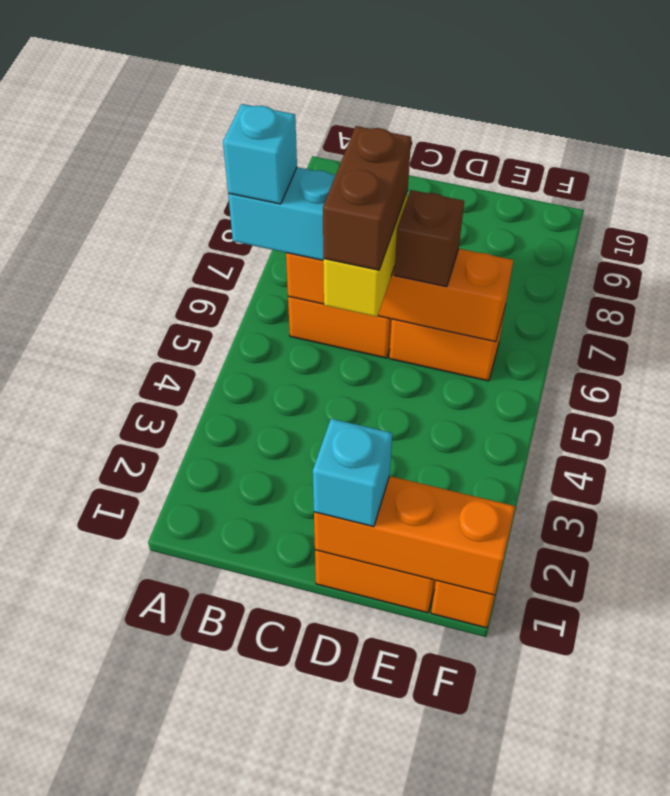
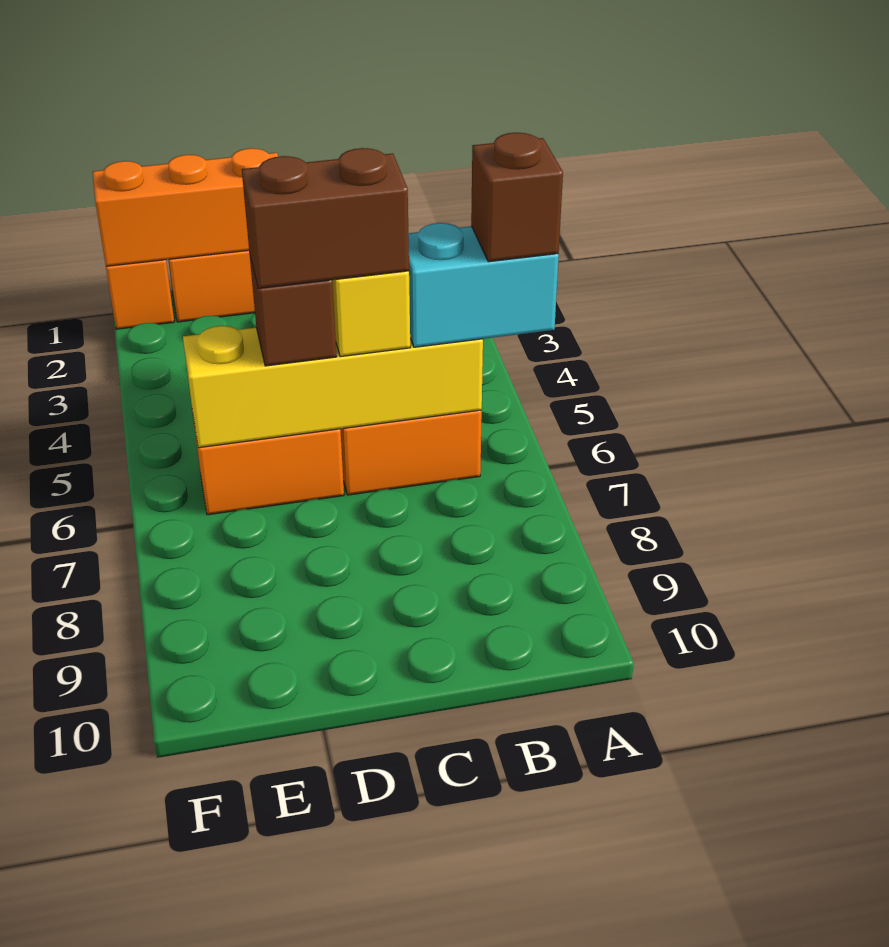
cyan 1x1 brick [223,104,297,204] -> brown 1x1 brick [471,133,563,262]
orange 1x4 brick [286,249,513,342] -> yellow 1x4 brick [183,326,483,448]
brown 1x2 brick [323,126,411,270] -> brown 1x2 brick turned to [242,148,409,288]
cyan 1x1 brick [313,419,392,527] -> none

